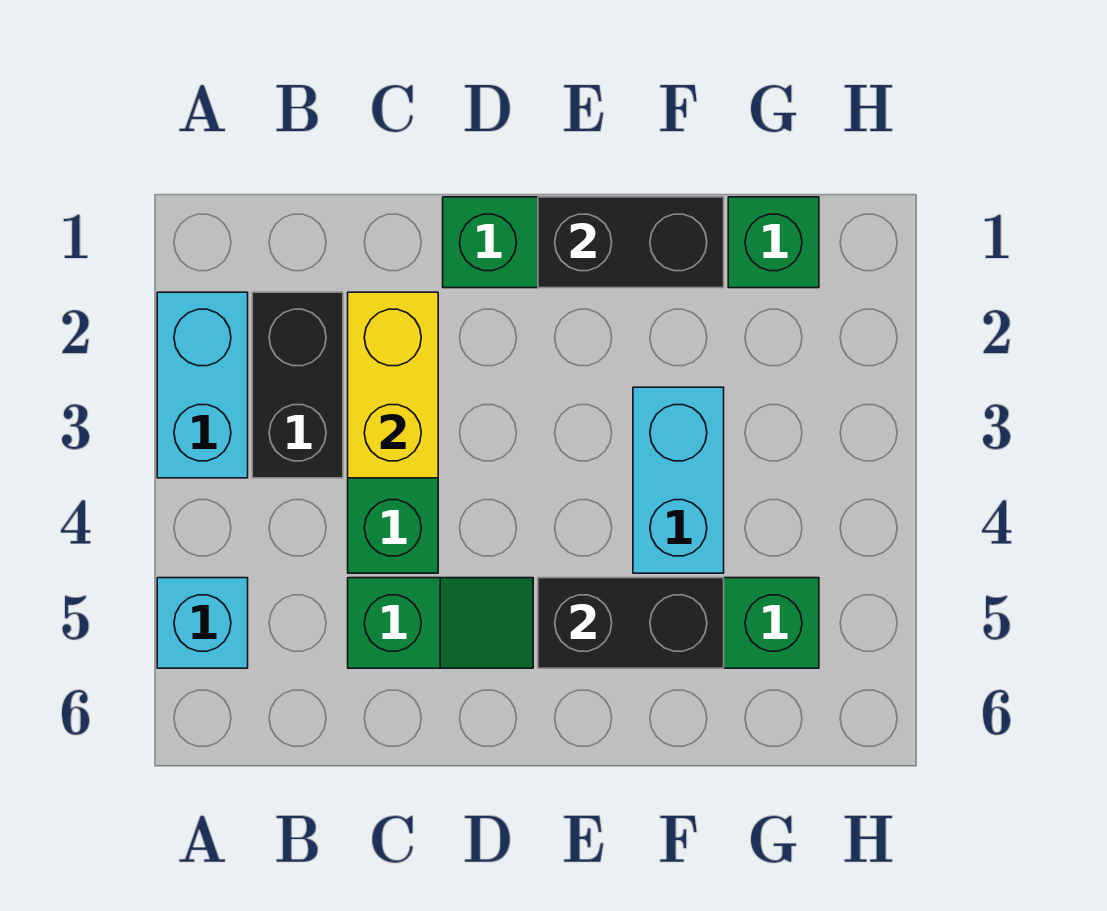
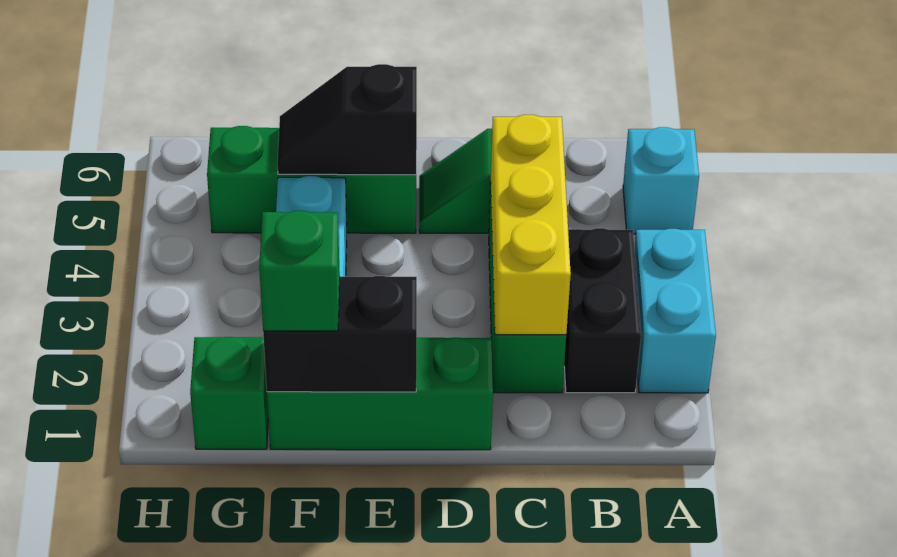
yellow 1x2 brick [348,292,438,478] -> yellow 1x3 brick [491,115,571,335]
black 1x2 brick [538,578,724,668] -> black 1x2 slope [277,64,417,175]
none -> green 1x1 brick [259,211,340,331]

